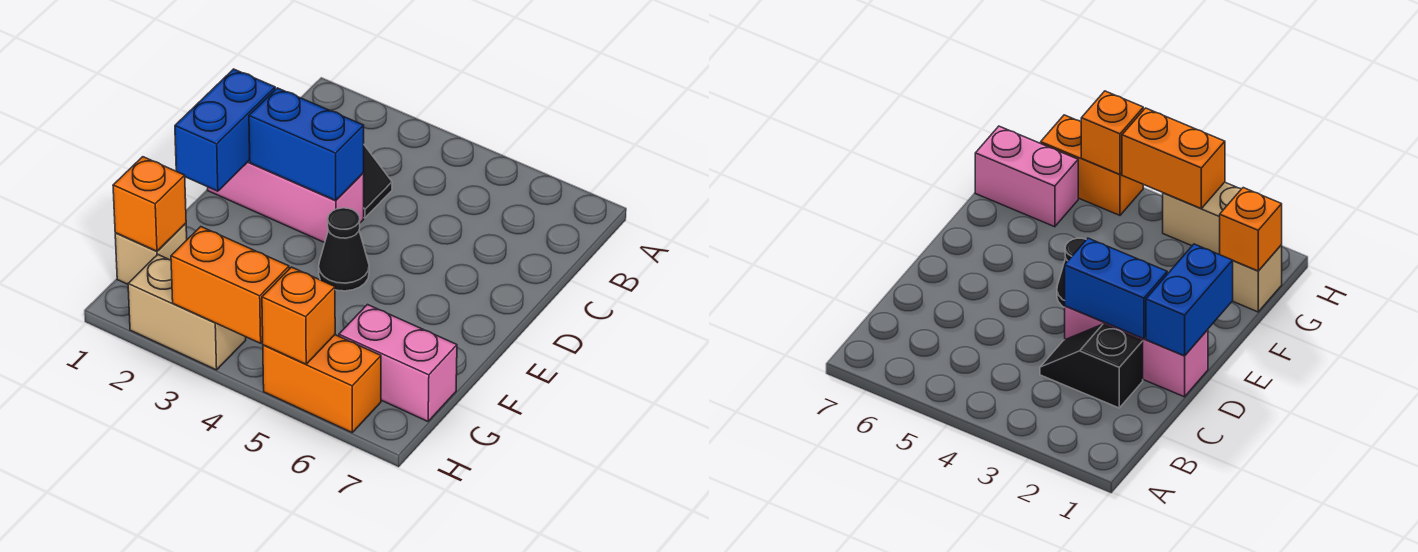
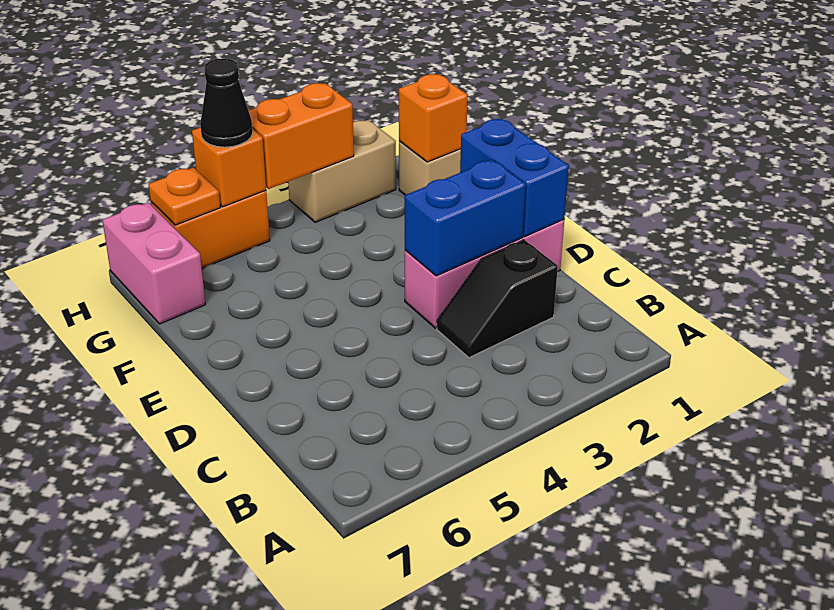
black 1x1 cone [319,208,369,291] -> black 1x1 cone moved to [200,58,253,147]
pink 1x2 brick [339,305,457,421] -> pink 1x2 brick turned to [102,202,205,324]
none -> orange 1x1 plate [148,167,220,225]

